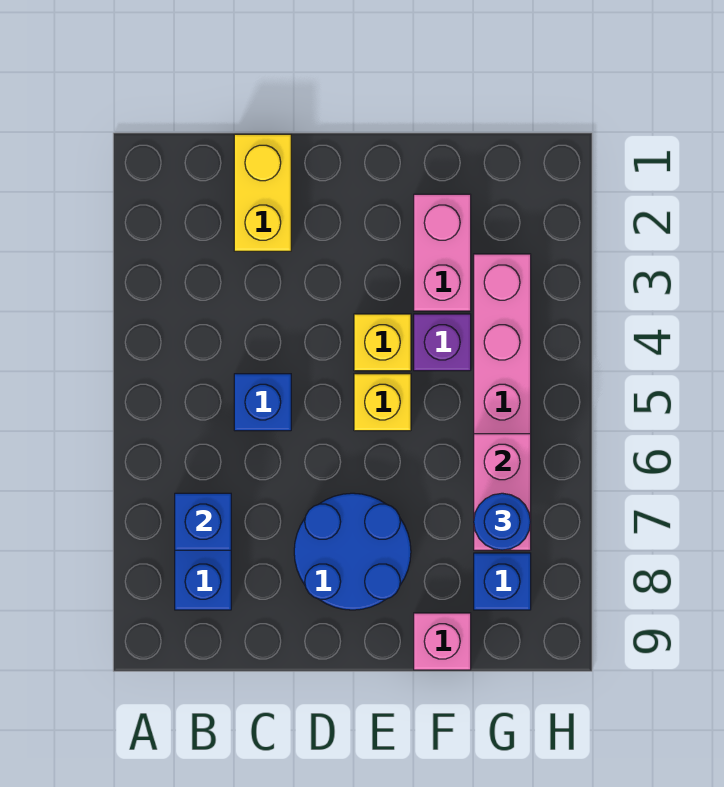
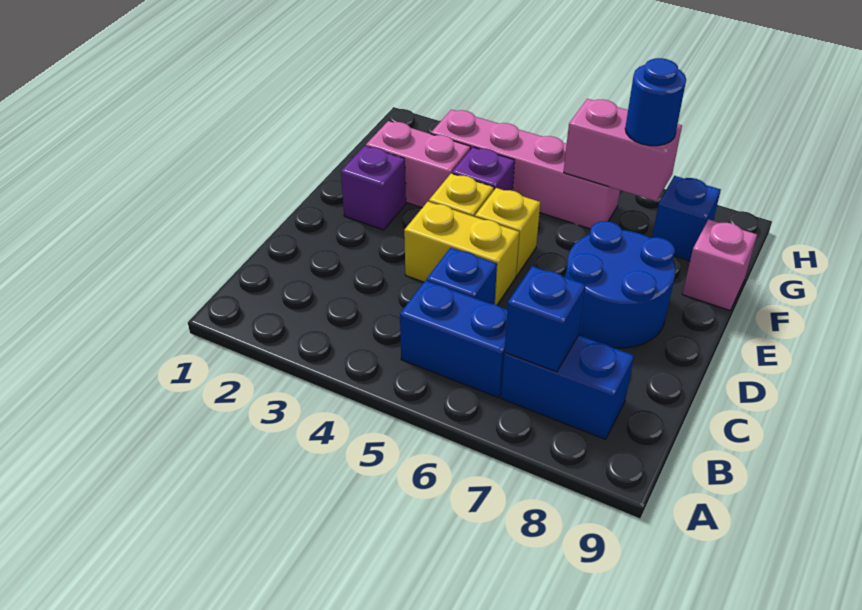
none -> blue 1x2 brick [400,281,507,398]
yellow 1x2 brick [234,134,291,251] -> yellow 1x2 brick moved to [404,202,519,305]
none -> purple 1x1 brick [341,146,406,230]

